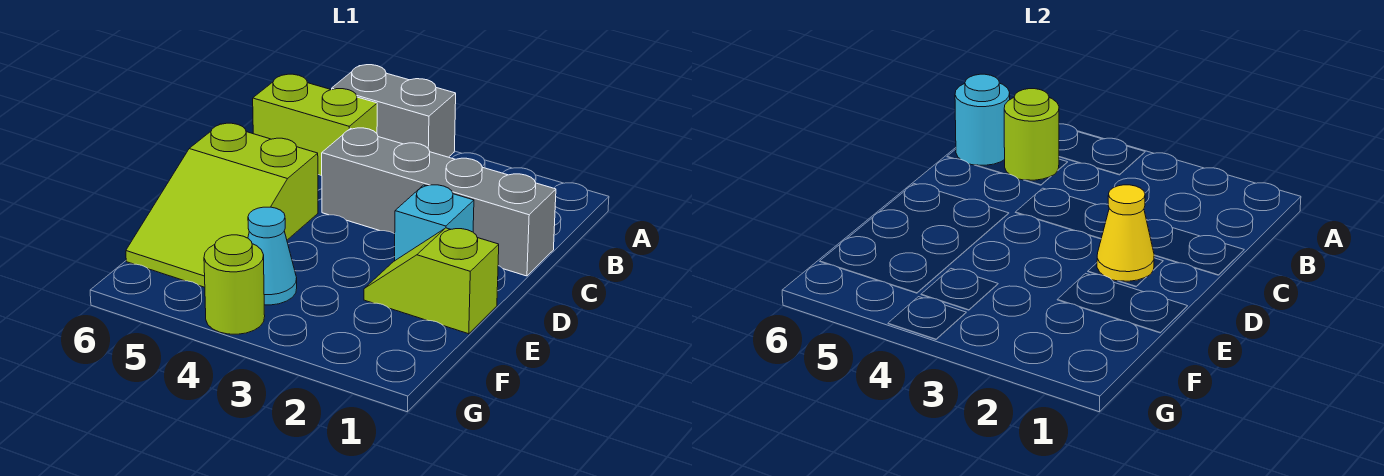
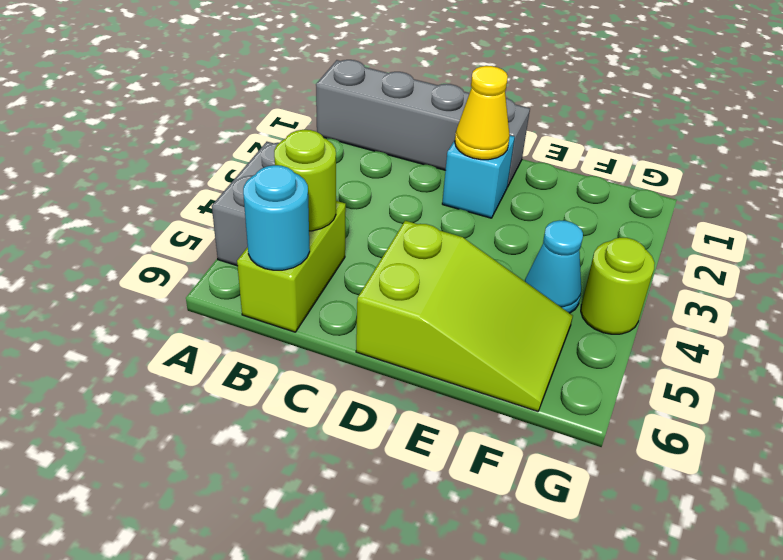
grey 1x4 brick [322,128,556,276] -> grey 1x4 brick turned to [316,60,530,187]
lime 1x2 slope [364,228,499,334] -> none

